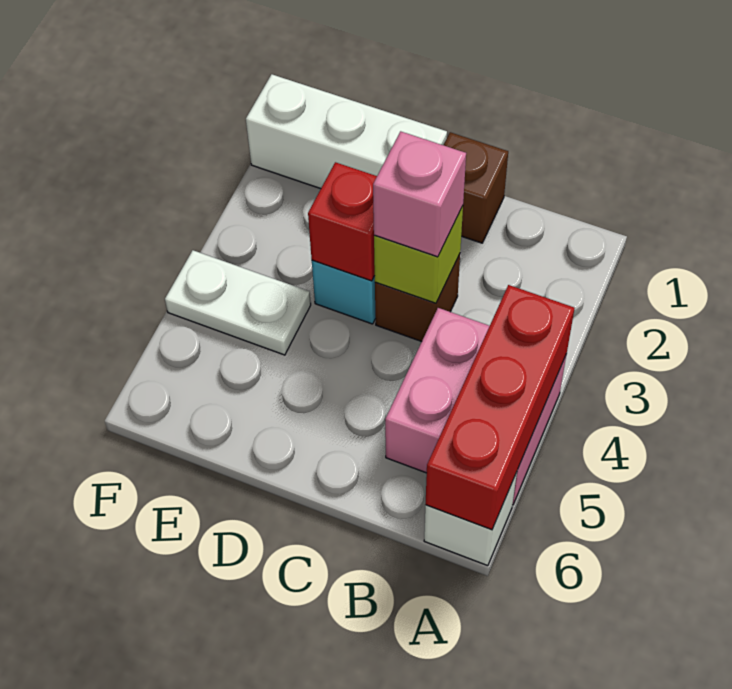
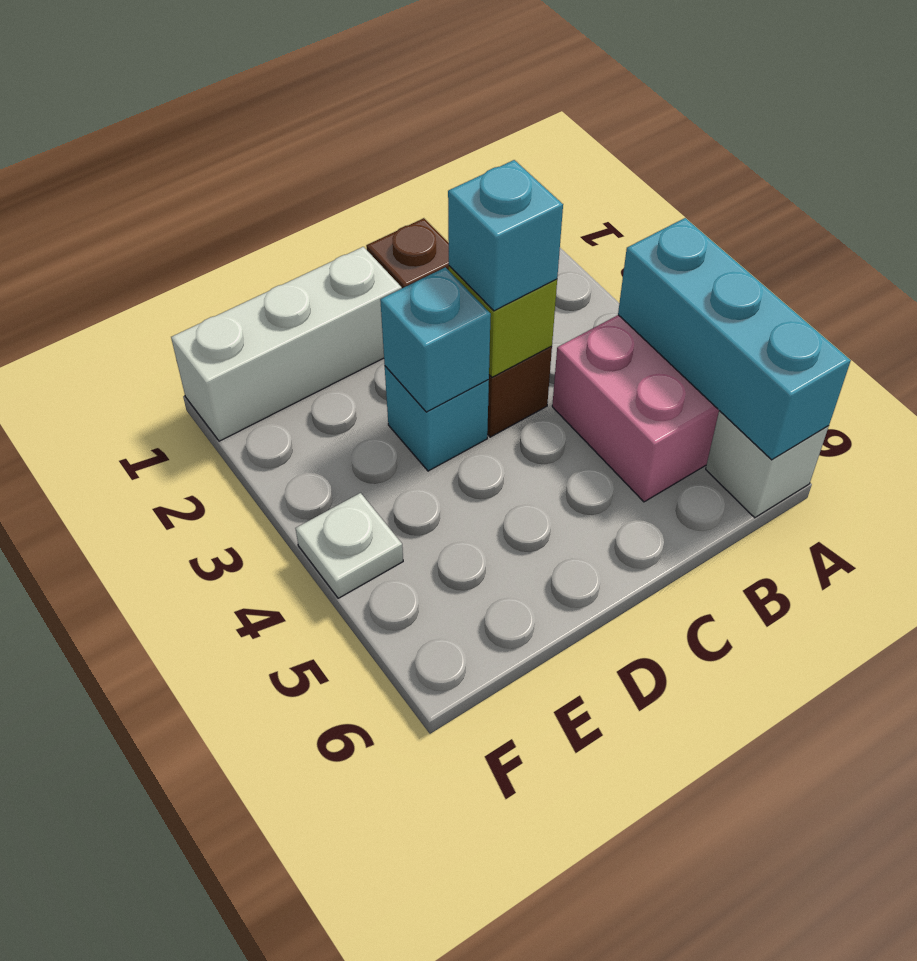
red 1x3 brick [426,285,574,530] -> cyan 1x3 brick [618,218,851,460]
pink 1x1 brick [373,131,466,257] -> cyan 1x1 brick [448,160,563,311]
red 1x1 brick [308,162,377,281] -> cyan 1x1 brick [380,267,491,412]
white 1x2 plate [165,250,311,355] -> white 1x1 plate [296,493,403,598]

